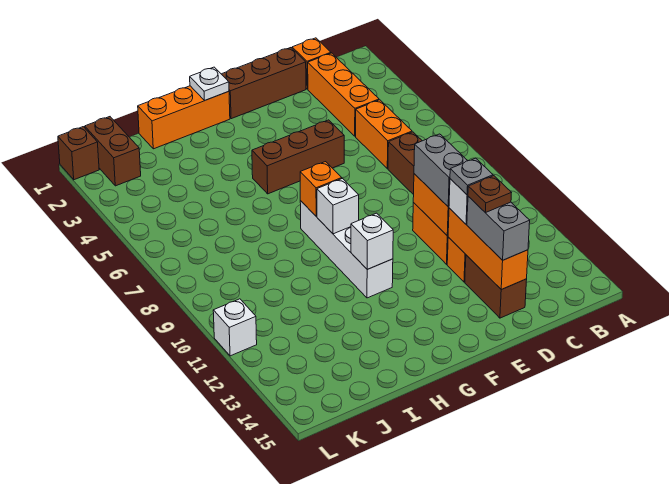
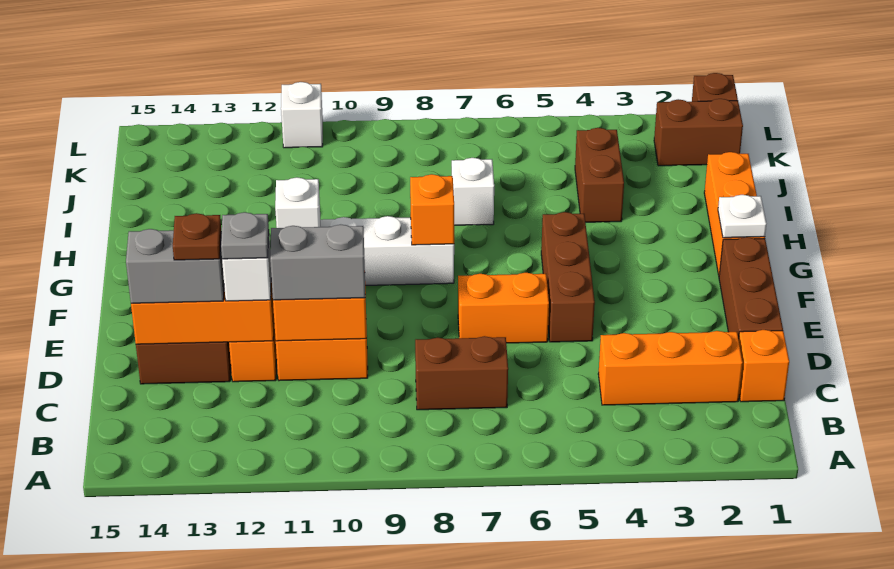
orange 1x2 brick [356,100,412,169] -> orange 1x2 brick moved to [458,273,549,343]
white 1x1 brick [317,179,359,234] -> white 1x1 brick moved to [452,158,494,225]
none -> brown 1x2 brick [575,128,624,222]

